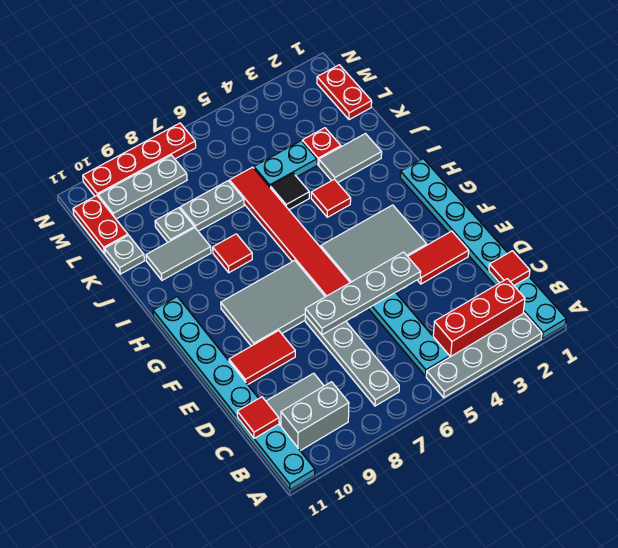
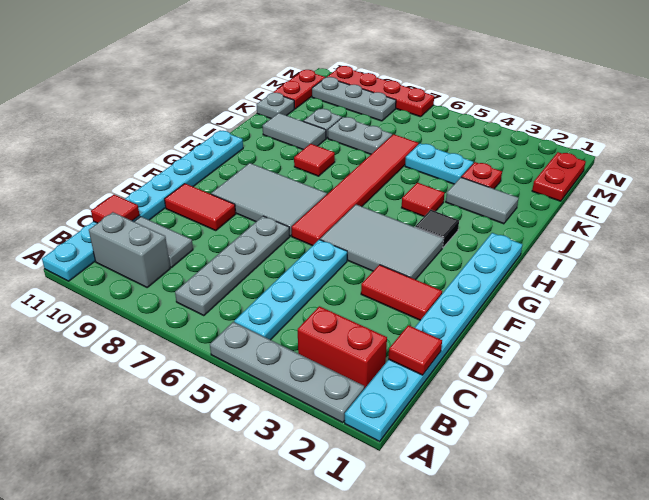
red 1x3 brick [433,279,525,357] -> red 1x2 brick [298,306,387,389]
grey 1x4 plate [305,252,421,335] -> none
black 1x1 tile [270,173,309,210] -> black 1x1 tile moved to [415,210,459,247]

